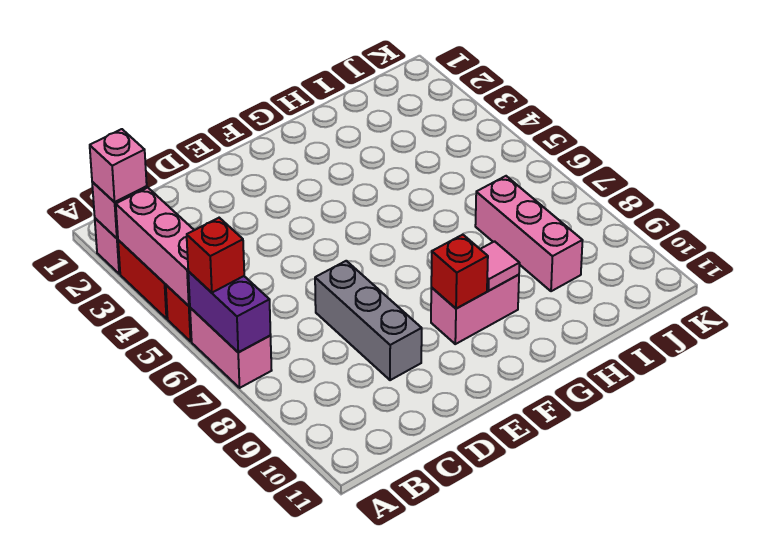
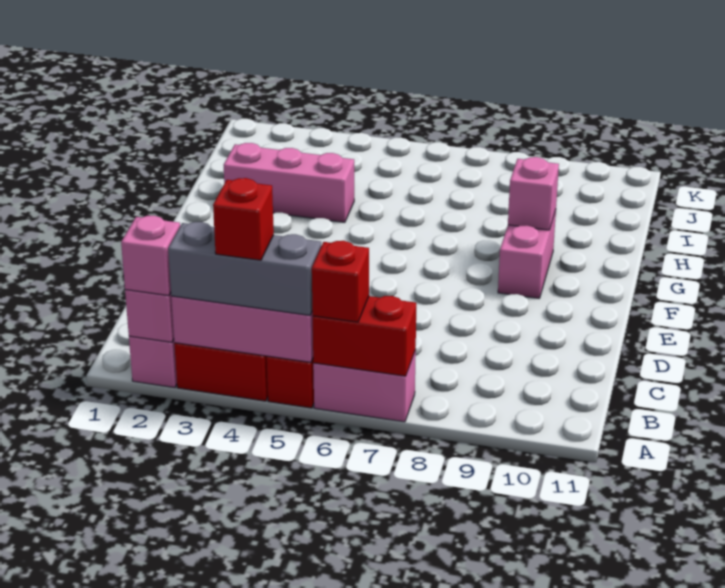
purple 1x2 brick [188,271,271,352] -> red 1x2 brick [313,296,416,376]
grey 1x3 brick [315,261,422,380] -> grey 1x3 brick moved to [168,222,321,315]
red 1x1 brick [431,235,488,308] -> red 1x1 brick moved to [213,178,274,260]
pink 1x1 tile [480,241,519,291] -> pink 1x1 brick [508,157,559,230]
pink 1x3 brick [475,176,583,291] -> pink 1x3 brick moved to [224,143,354,222]

